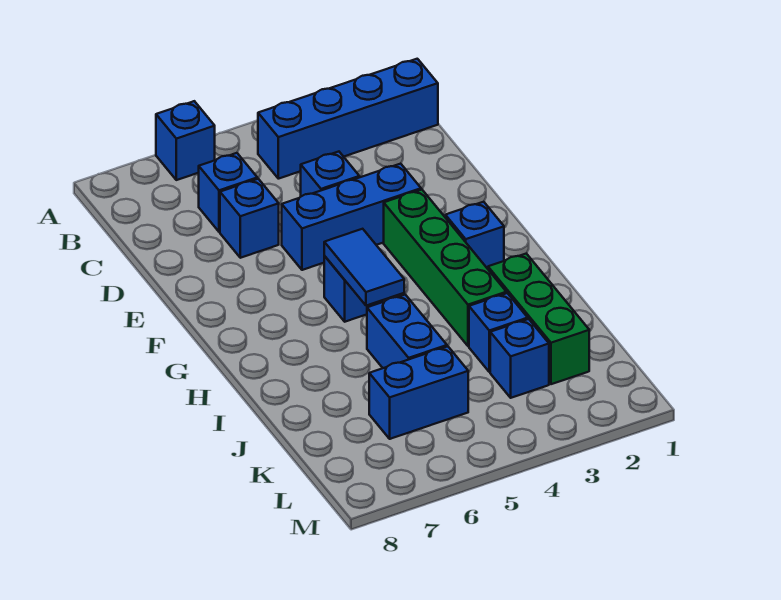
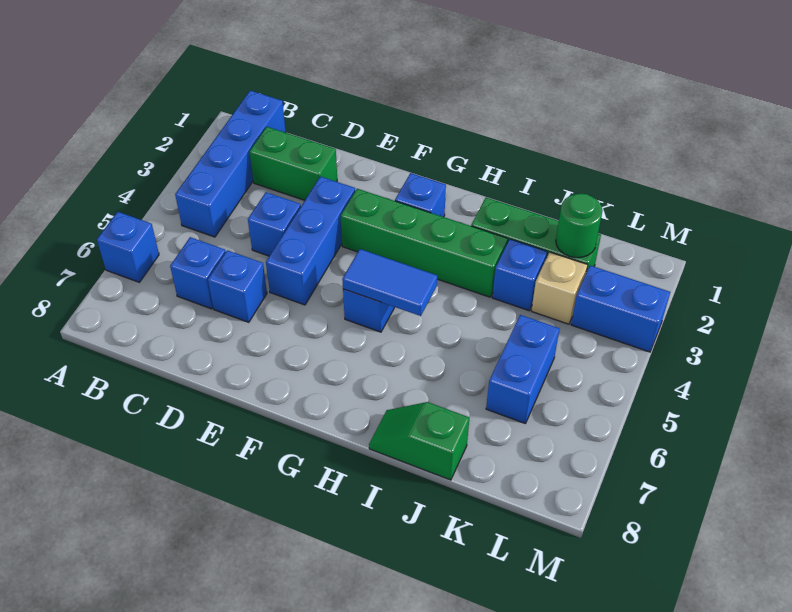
none -> green 1x2 brick [249,127,337,200]
blue 1x2 brick [367,295,447,368] -> blue 1x2 brick moved to [571,265,670,352]
none -> green 1x2 slope [369,402,469,480]
none -> green 1x1 round brick [556,193,603,258]
blue 1x1 brick [490,319,549,398] -> tan 1x1 brick [531,252,588,324]

